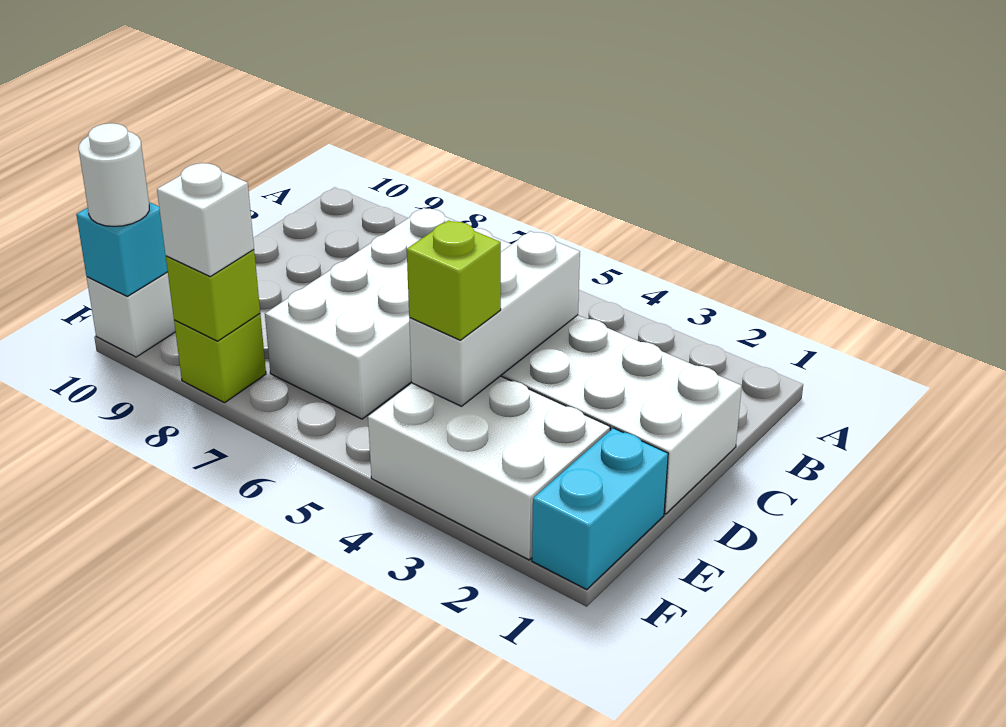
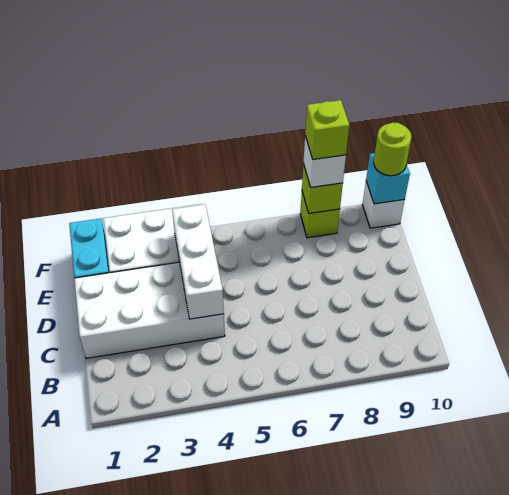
white 2x4 brick [265,208,511,419] -> none
lime 1x1 brick [407,220,501,340] -> lime 1x1 brick moved to [305,100,349,160]
white 1x1 round brick [79,123,149,227] -> lime 1x1 round brick [374,123,411,176]

